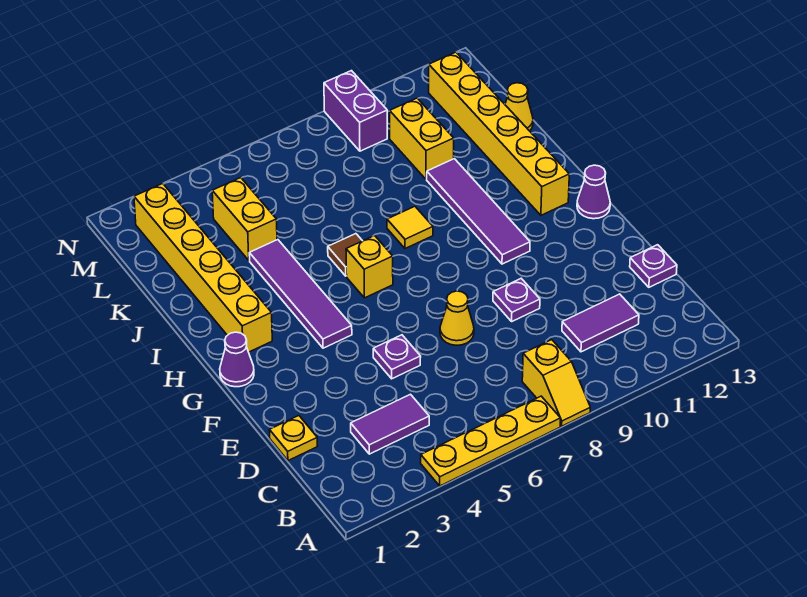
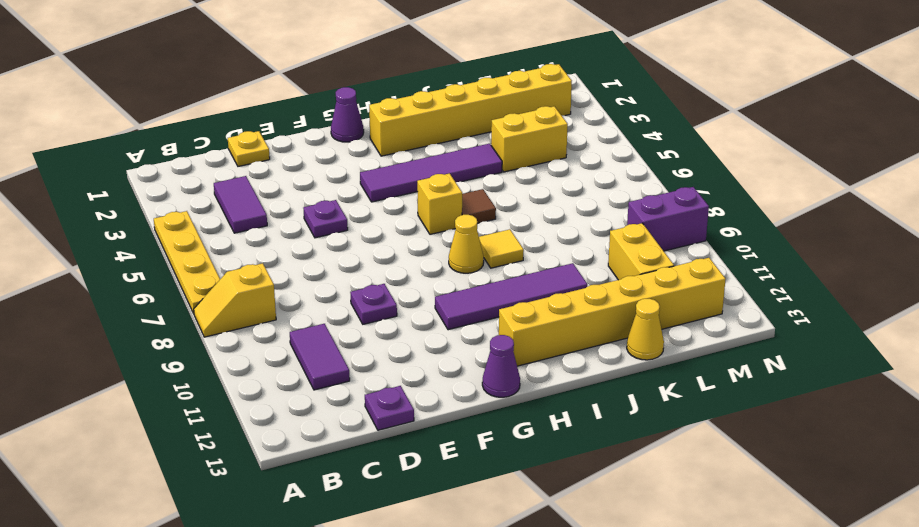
yellow 1x1 cone [440,291,474,345] -> yellow 1x1 cone moved to [449,215,484,273]
yellow 1x2 brick [390,98,454,179] -> yellow 1x2 brick turned to [608,223,674,280]

